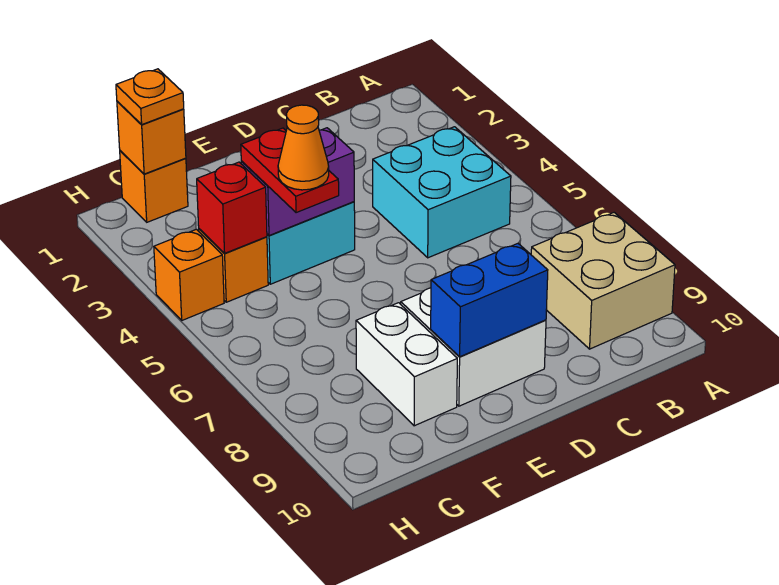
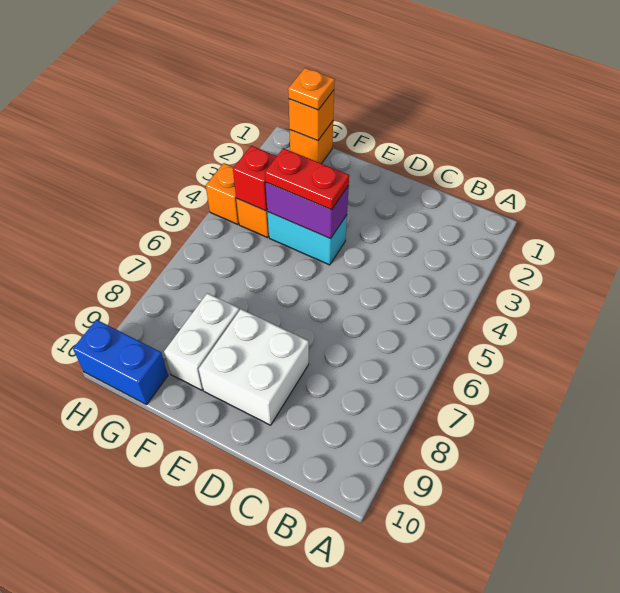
tan 2x2 brick [531,213,675,349] -> none
cyan 2x2 brick [373,127,511,258] -> none
blue 1x2 brick [431,244,548,357] -> blue 1x2 brick moved to [73,320,168,405]
red 1x2 plate [241,128,339,213] -> red 1x2 plate turned to [265,148,349,210]
orange 1x1 cone [278,105,329,190] -> none

